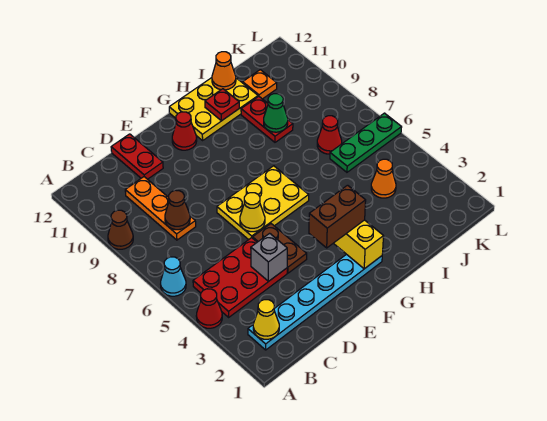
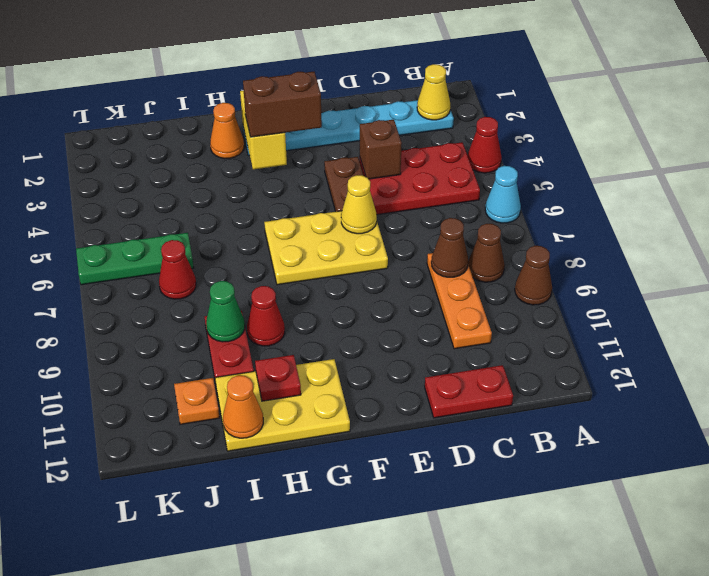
none -> brown 1x1 cone [468,224,505,282]
grey 1x1 brick [251,233,287,282] -> brown 1x1 brick [360,120,402,179]
red 1x2 plate [111,134,163,179] -> red 1x2 plate turned to [425,365,513,418]
red 1x1 cone [172,112,197,150] -> red 1x1 cone moved to [247,286,285,346]
orange 1x1 cone [371,159,396,198] -> orange 1x1 cone moved to [210,103,244,159]

